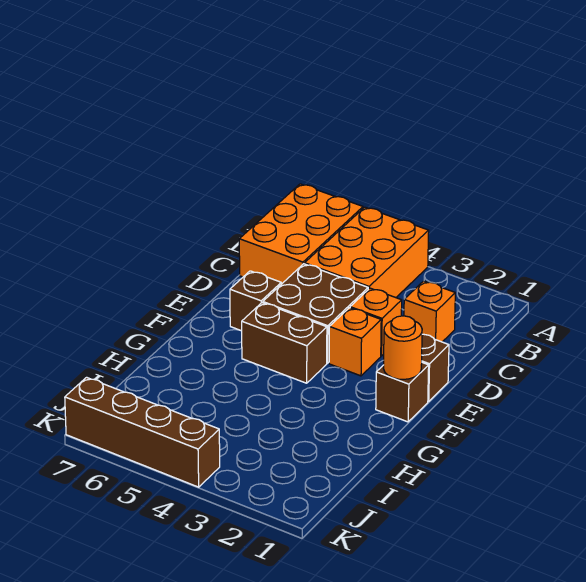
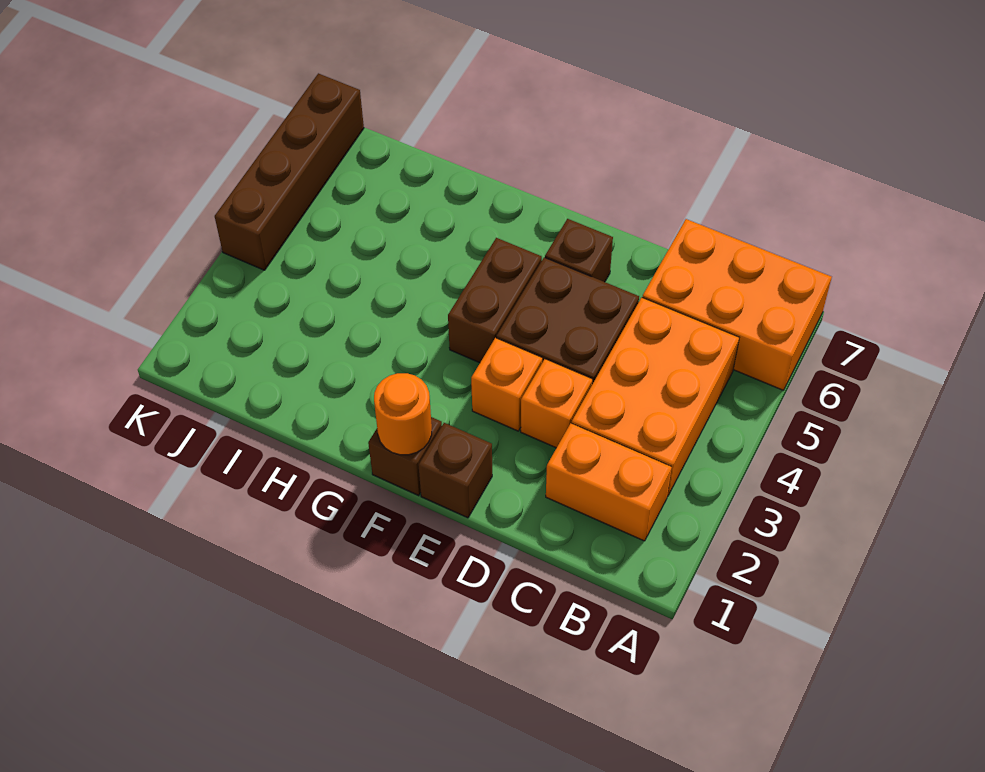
orange 2x3 brick [305,207,429,298] -> orange 2x3 brick turned to [572,298,739,496]
orange 1x1 brick [404,281,455,342] -> orange 1x2 brick [546,423,672,541]

